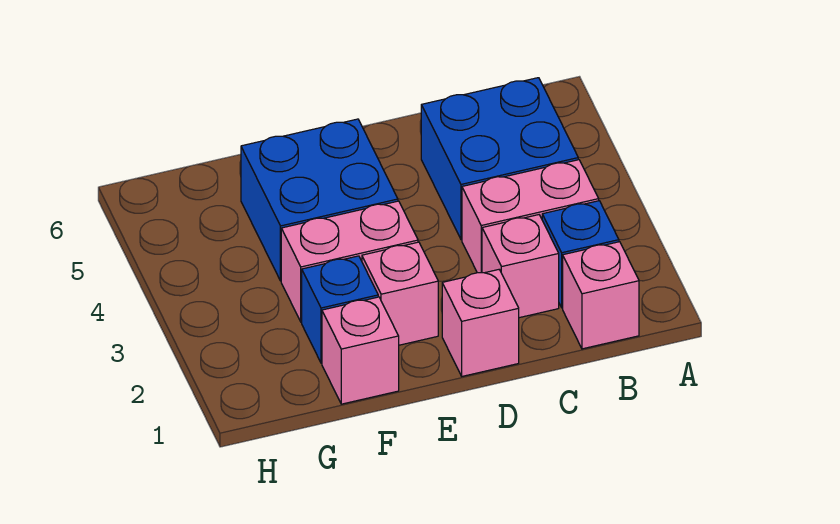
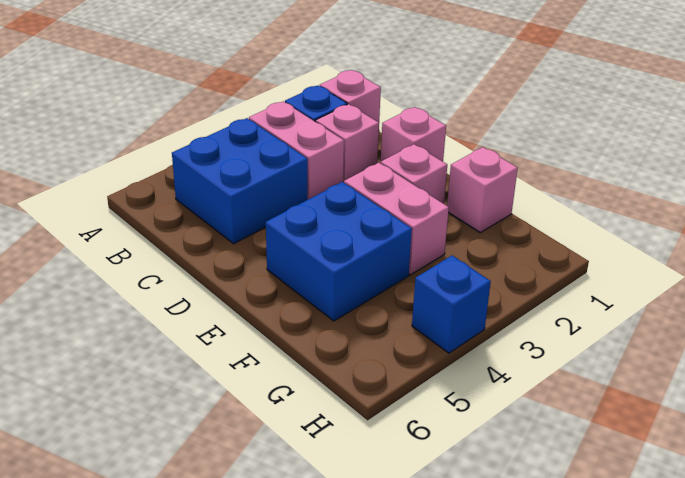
blue 1x1 brick [302,256,378,363] -> blue 1x1 brick moved to [412,255,491,353]

